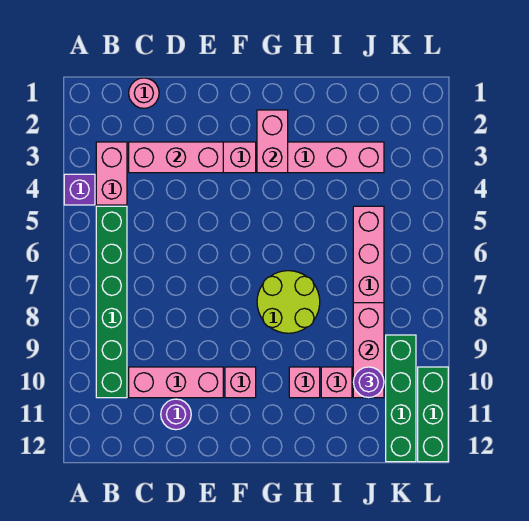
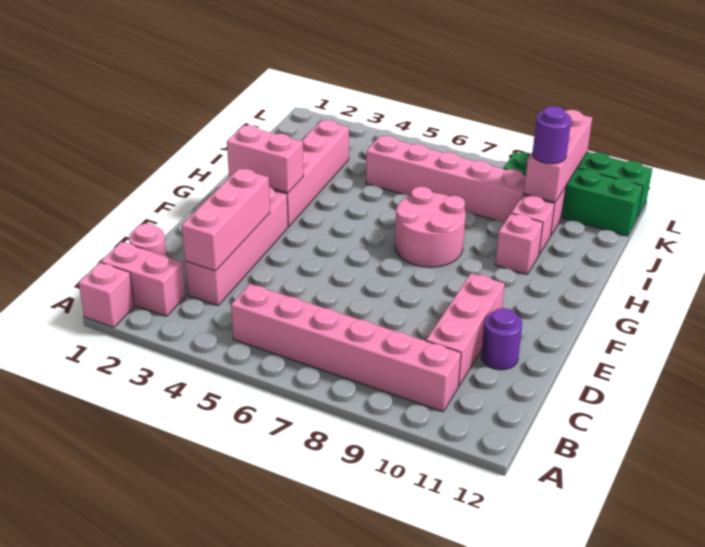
purple 1x1 brick [64,174,95,205] -> none
pink 1x2 brick [96,142,127,205] -> pink 1x2 brick moved to [101,242,186,316]
green 1x6 brick [96,206,127,398] -> pink 1x6 brick [231,284,461,412]
pink 1x1 brick [225,367,256,398] -> pink 1x1 brick moved to [79,262,134,327]
lime 2x2 round brick [257,271,320,333] -> pink 2x2 round brick [395,187,466,267]
pink 1x3 brick [353,303,384,398] -> pink 1x3 brick turned to [524,110,592,202]

